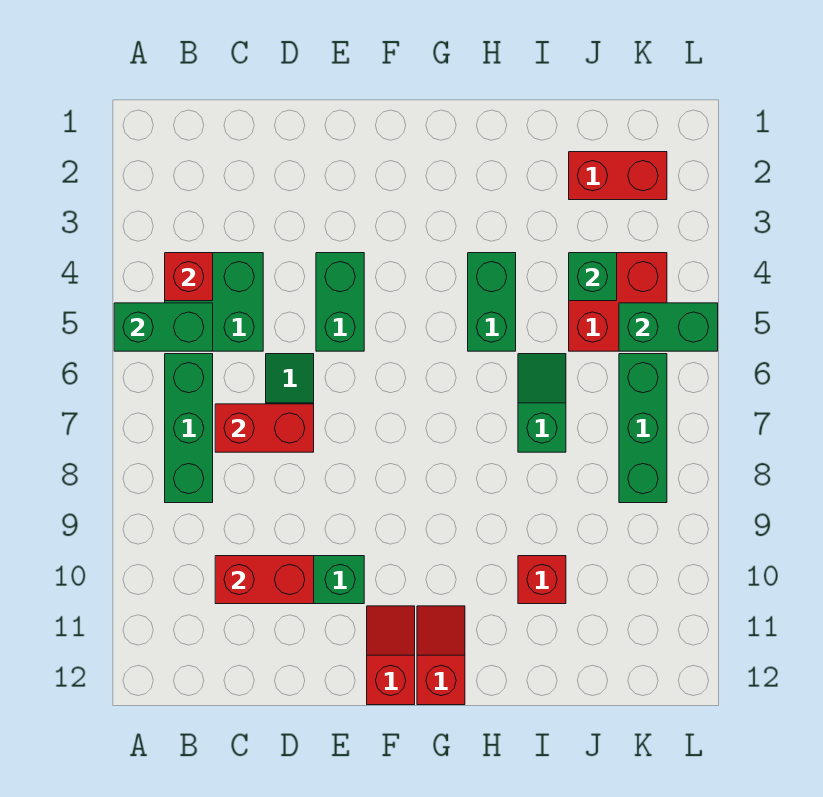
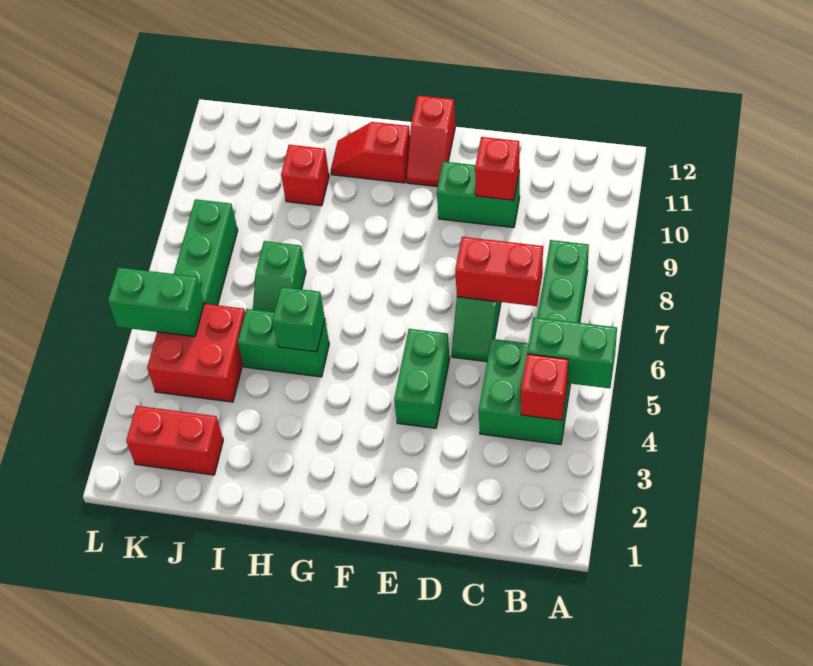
red 1x2 brick [215,556,314,604] -> red 1x1 brick [475,137,520,200]
red 1x2 slope [417,606,465,705] -> red 1x2 slope turned to [331,122,410,183]
green 1x2 brick [468,253,516,351] -> green 1x2 brick turned to [238,309,329,377]
green 1x1 brick [569,253,617,301] -> green 1x1 brick moved to [272,287,325,352]

